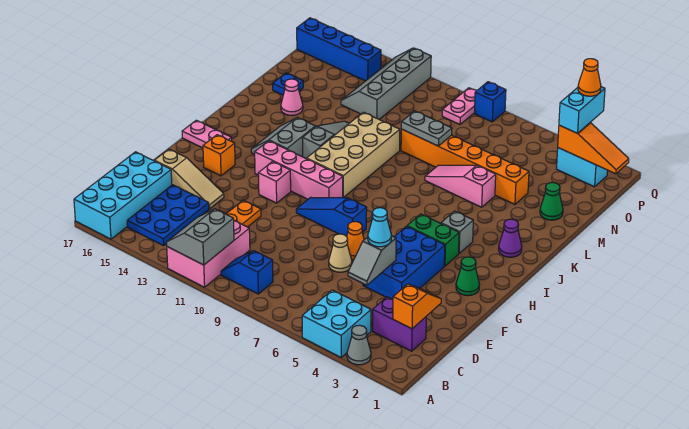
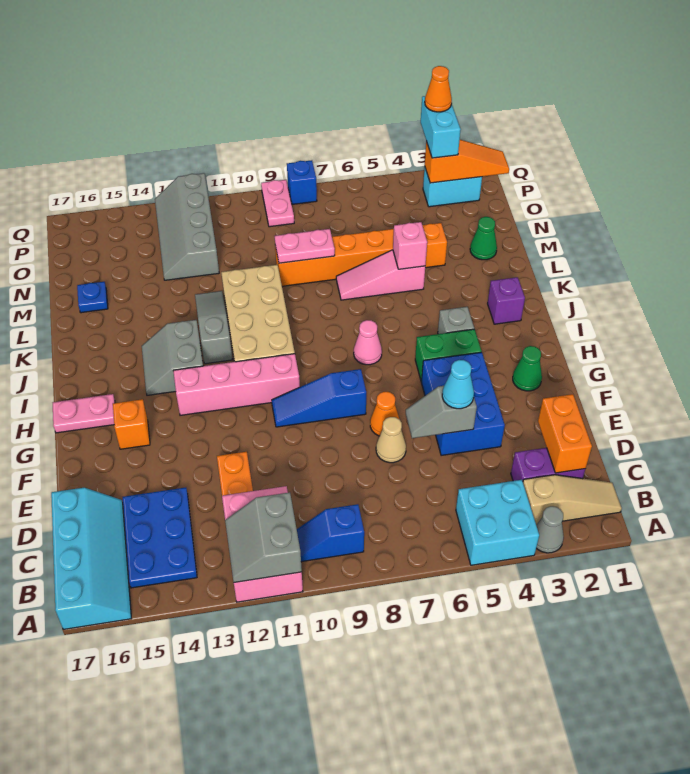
cyan 2x4 brick [74,152,172,239] -> cyan 2x4 slope [51,488,131,629]
orange 1x2 slope [393,284,441,329] -> orange 1x2 brick [538,394,592,473]
grey 1x2 slope [348,236,396,285] -> grey 1x2 slope turned to [406,386,477,438]
tan 1x3 slope [154,149,224,209] -> tan 1x3 slope moved to [523,475,622,525]
pink 1x1 brick [258,162,291,203] -> pink 1x1 brick moved to [393,222,427,269]
purple 1x1 cone [499,219,522,257] -> purple 1x1 brick [488,277,525,324]
pink 1x1 cone [281,79,303,115] -> pink 1x1 cone moved to [354,320,382,365]
grey 1x2 plate [401,111,452,146] -> pink 1x2 plate [275,229,335,263]
blue 1x4 brick [297,18,381,81] -> none

